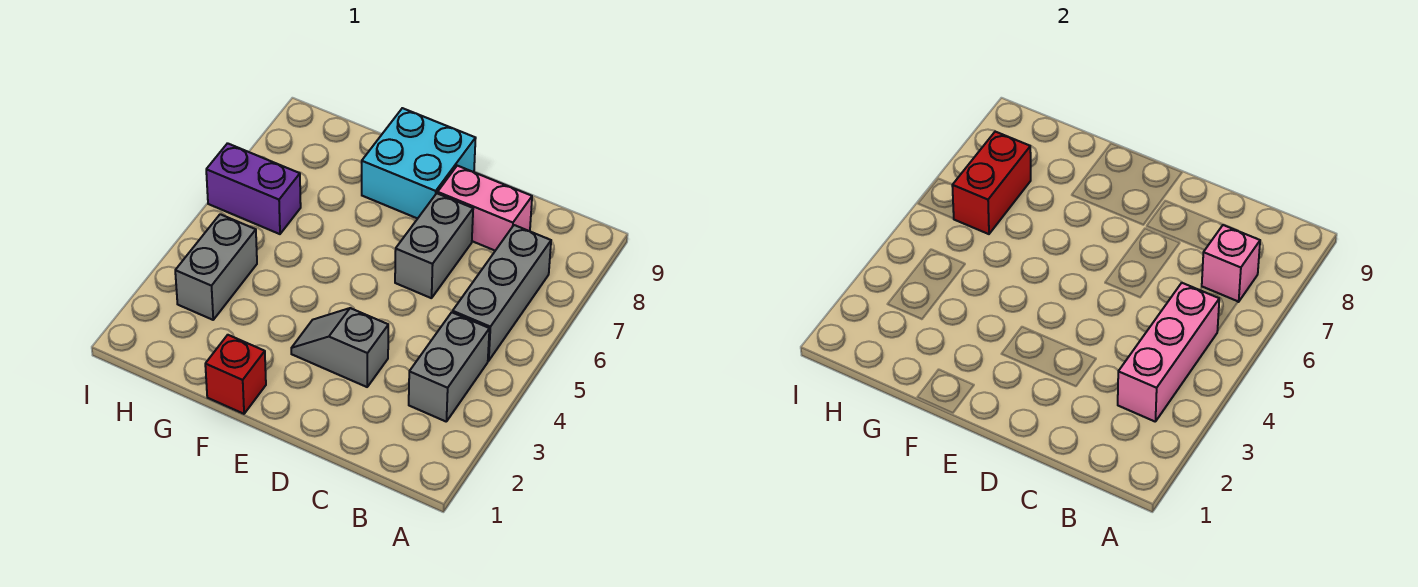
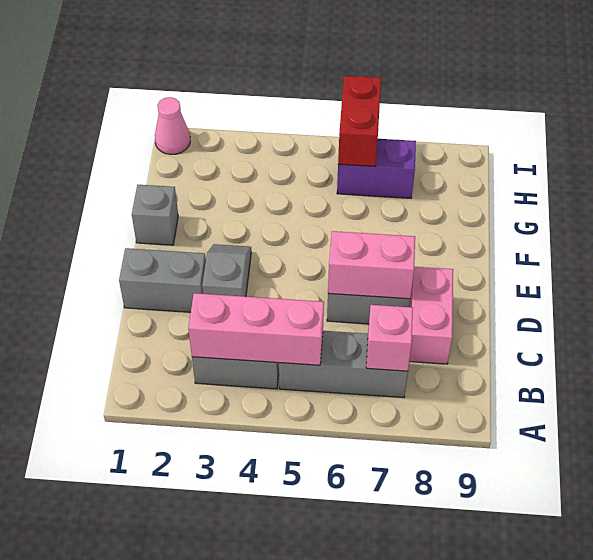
none -> pink 1x2 brick [328,231,415,299]
cyan 2x2 brick [362,108,476,219] -> none
red 1x1 brick [205,335,266,414] -> grey 1x1 brick [132,185,178,245]
grey 1x2 brick [175,214,257,320] -> grey 1x2 brick moved to [119,248,206,312]
purple 1x2 brick [206,143,301,234] -> purple 1x2 brick turned to [337,139,416,198]
red 1x2 brick [952,132,1031,234] -> red 1x2 brick turned to [338,76,381,166]
none -> pink 1x1 cone [155,97,190,155]

